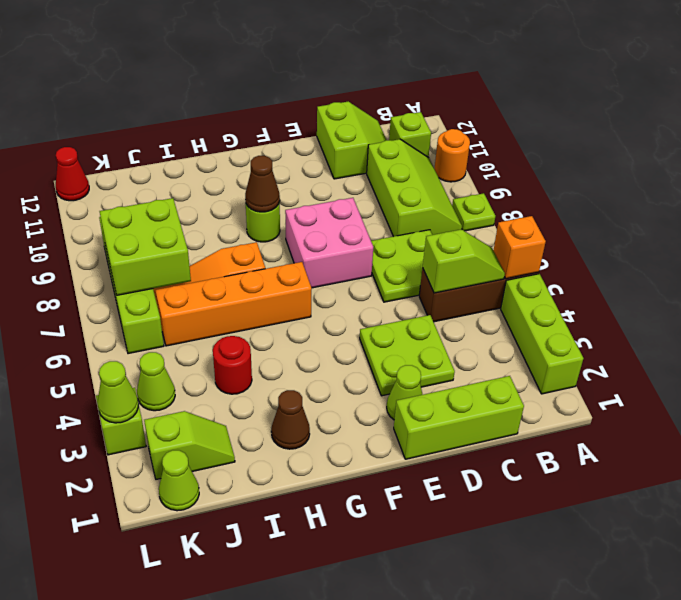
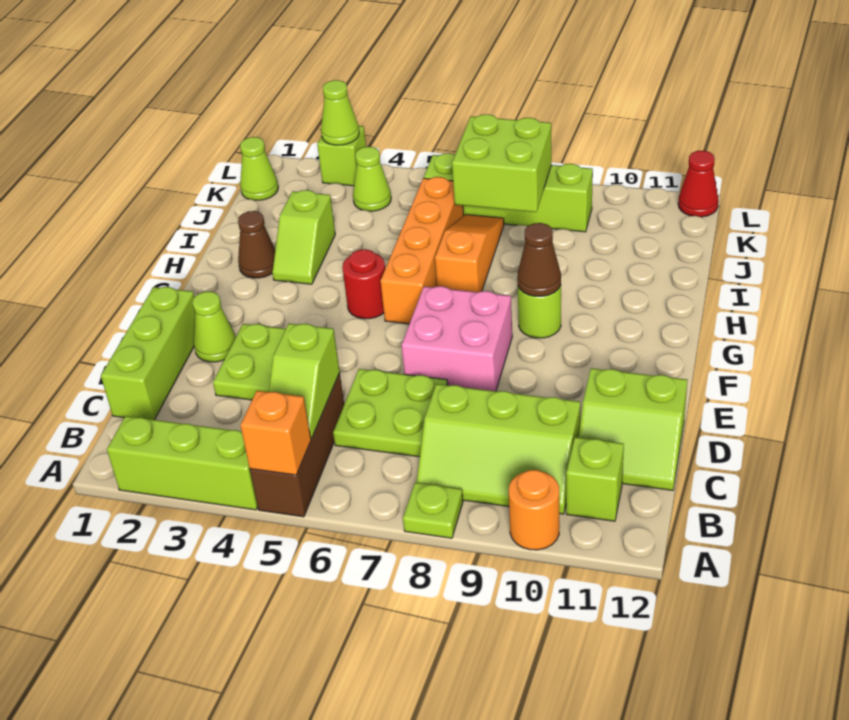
red 1x1 round brick [213,336,252,394] -> red 1x1 round brick moved to [342,249,385,319]
lime 1x2 slope [144,411,235,479] -> lime 1x2 slope moved to [272,190,335,284]

